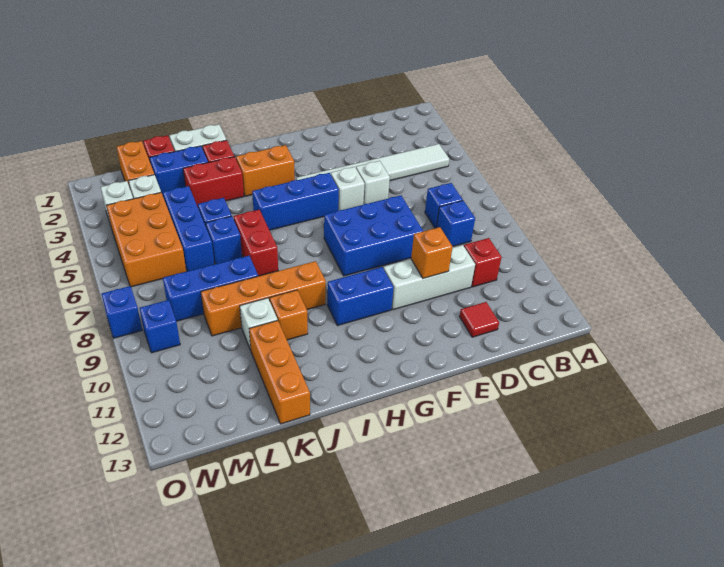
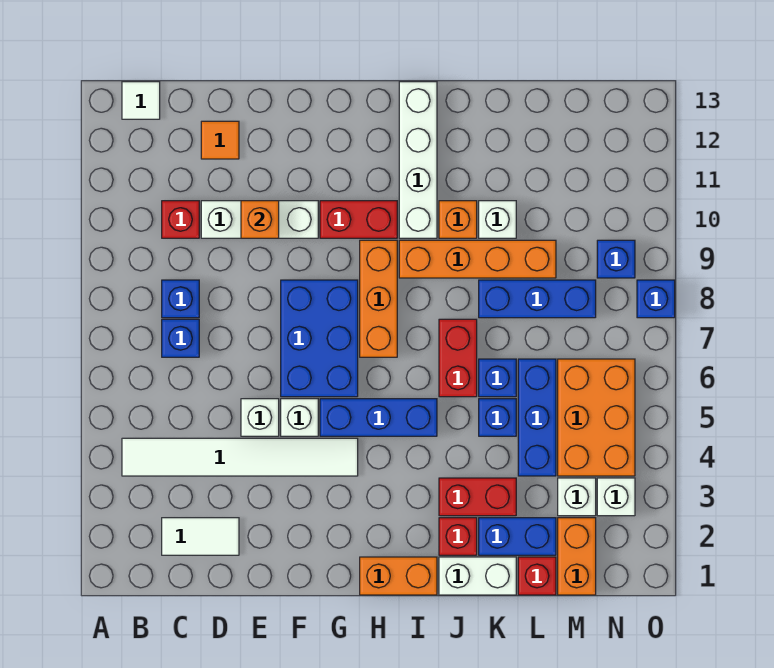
none -> white 1x1 tile [122,82,160,119]
none -> white 1x2 tile [162,518,239,555]
red 1x1 tile [460,302,499,337] -> orange 1x1 tile [201,121,239,159]
blue 2x3 brick [324,195,423,276] -> blue 2x3 brick turned to [281,280,358,397]
blue 1x2 brick [327,267,394,326] -> red 1x2 brick [320,201,397,238]
orange 1x2 brick [236,145,295,196] -> orange 1x2 brick moved to [360,557,437,595]
none -> white 1x4 brick [399,82,437,238]
orange 1x3 brick [249,320,310,424] -> orange 1x3 brick moved to [360,240,397,357]

